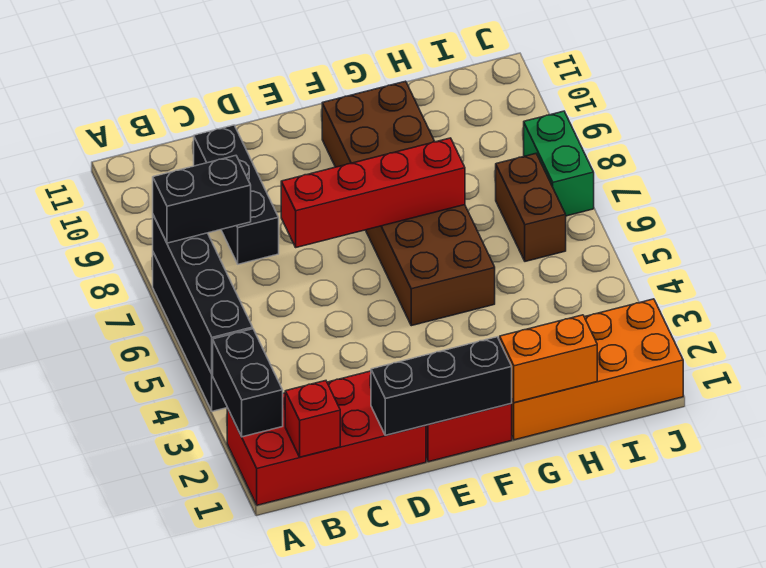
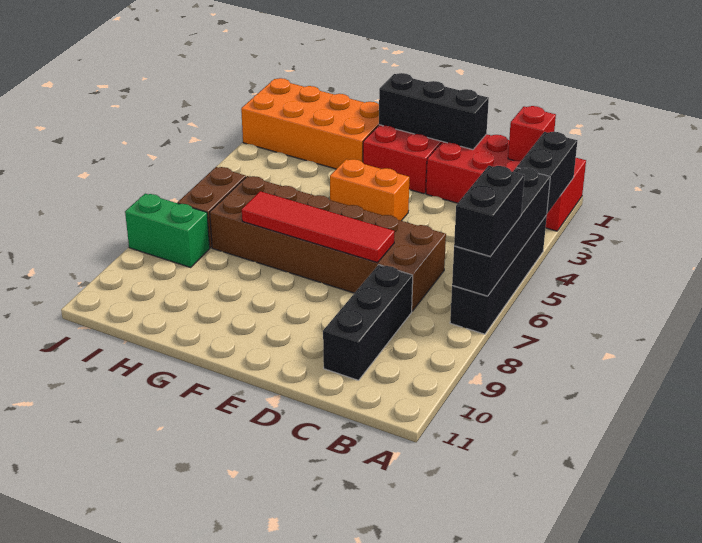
black 1x2 brick [153,156,251,243] -> black 1x2 brick turned to [454,166,524,256]
red 1x4 brick [281,138,465,247] -> red 1x4 tile [242,191,395,263]
brown 2x6 brick [322,81,495,326] -> brown 2x6 brick turned to [210,176,446,311]
orange 1x2 brick [500,315,597,403] -> orange 1x2 brick moved to [330,159,409,221]
green 1x2 brick [524,111,594,216] -> green 1x2 brick turned to [125,194,210,267]

